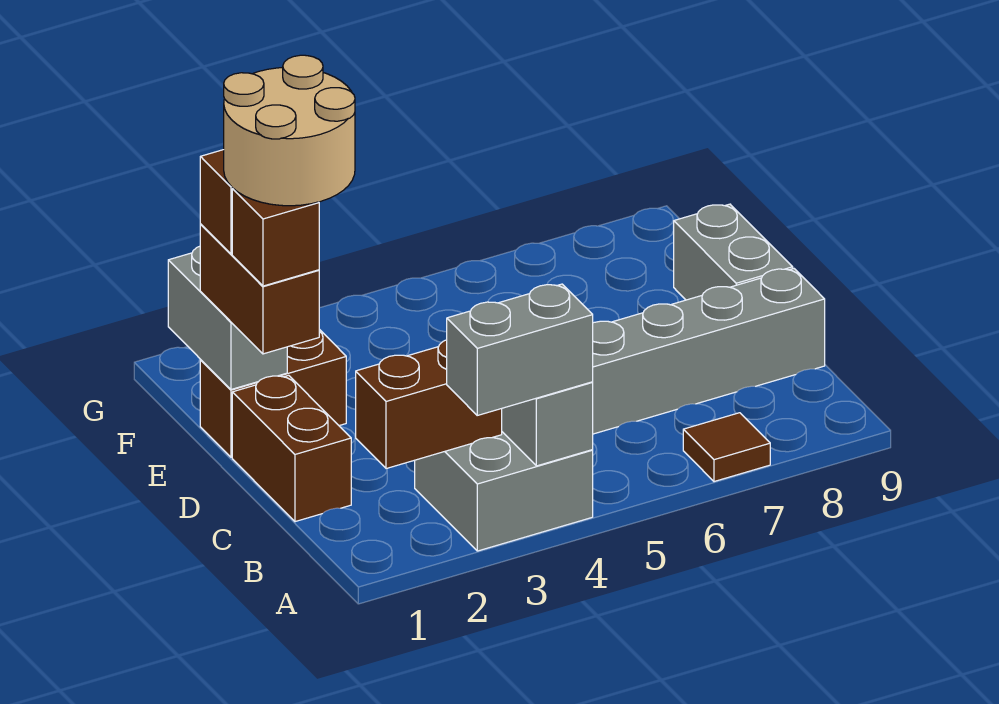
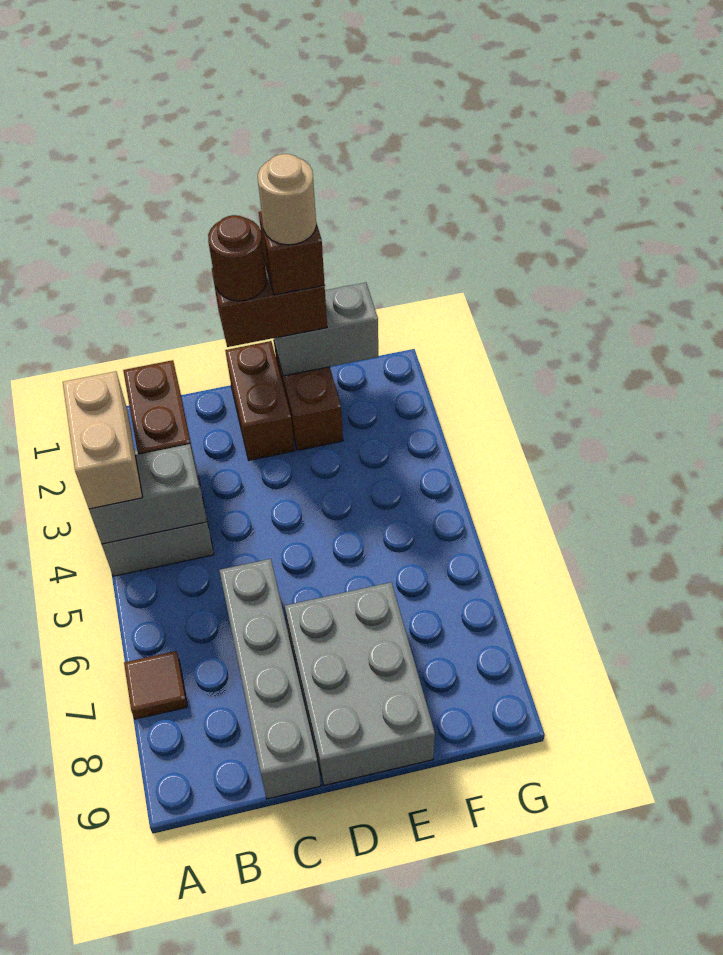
grey 1x2 brick [447,284,593,415] -> tan 1x2 brick [63,371,143,509]
brown 1x2 brick [232,375,351,522] -> brown 1x2 brick turned to [225,341,295,460]
brown 1x1 brick [232,189,319,286] -> brown 1x1 round brick [208,215,267,301]
tan 2x2 round brick [224,55,355,206] -> tan 1x1 round brick [258,154,316,245]
grey 1x2 brick [674,204,793,300] -> grey 2x3 brick [285,582,435,785]

